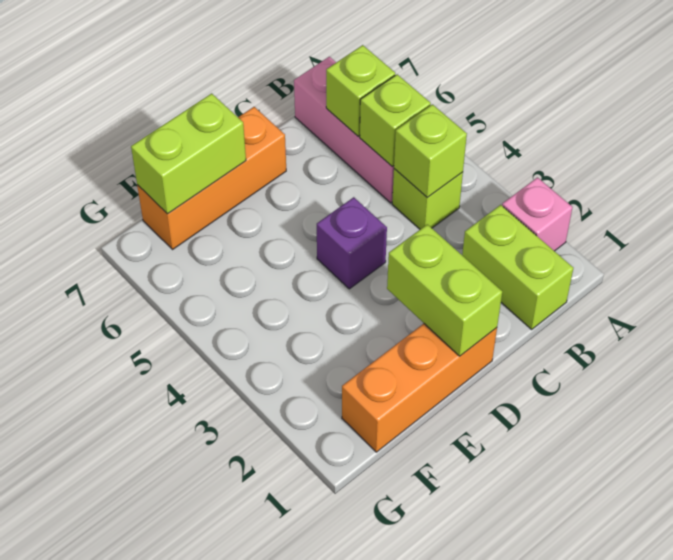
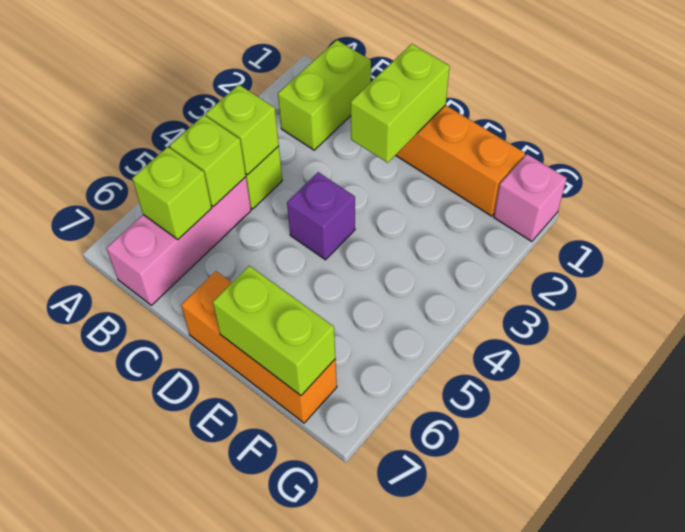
pink 1x1 brick [502,177,573,251] -> pink 1x1 brick moved to [494,154,567,241]

